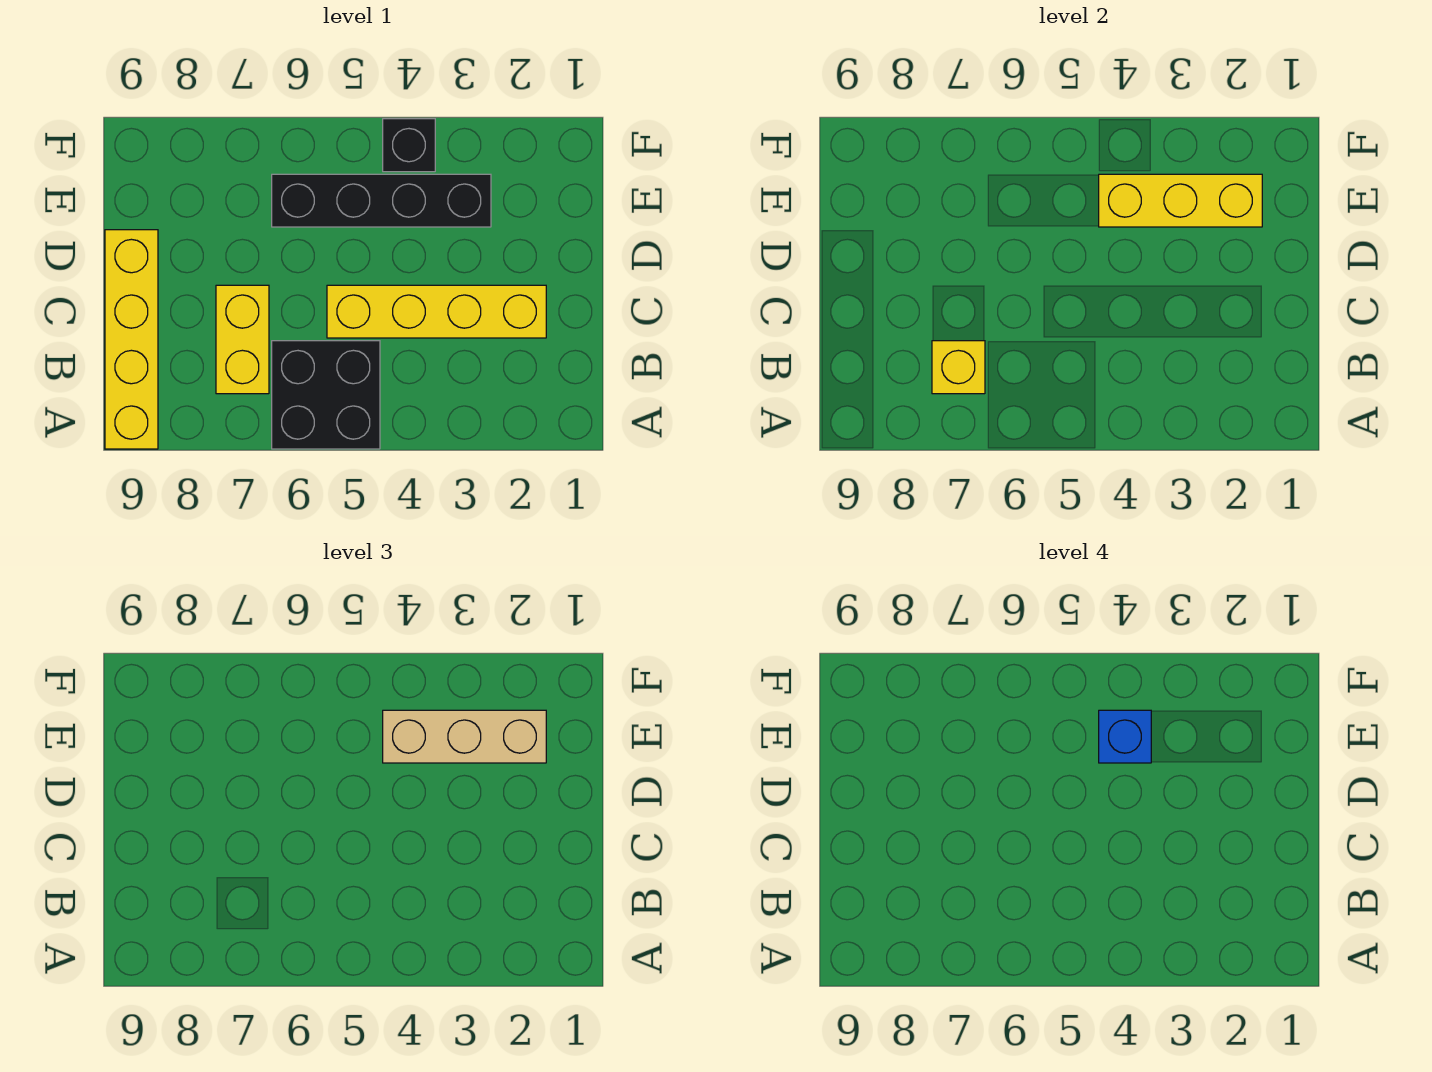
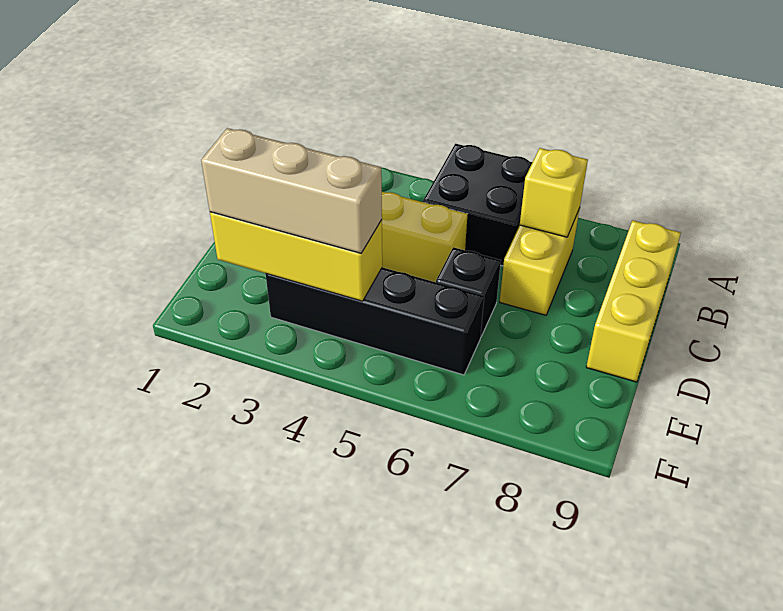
yellow 1x4 brick [105,230,158,449] -> yellow 1x3 brick [586,220,681,382]
blue 1x1 brick [1099,710,1151,763] -> none
black 1x1 brick [383,119,435,172] -> black 1x1 brick moved to [436,247,501,336]

